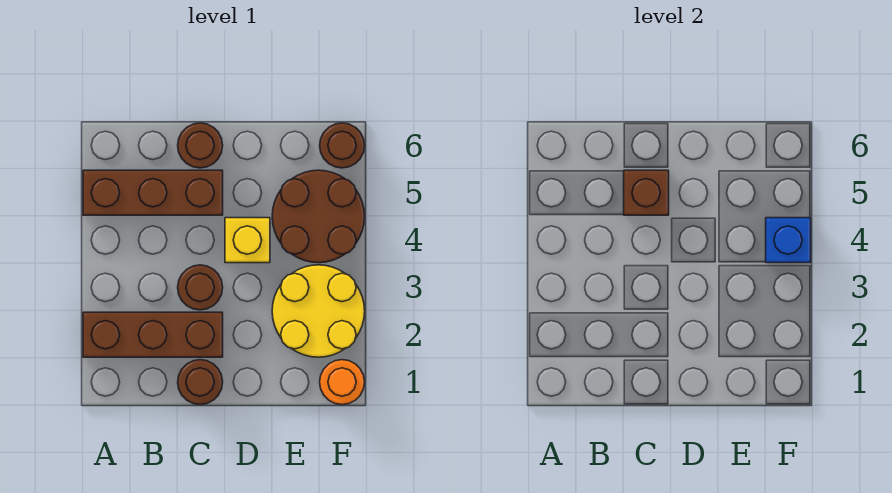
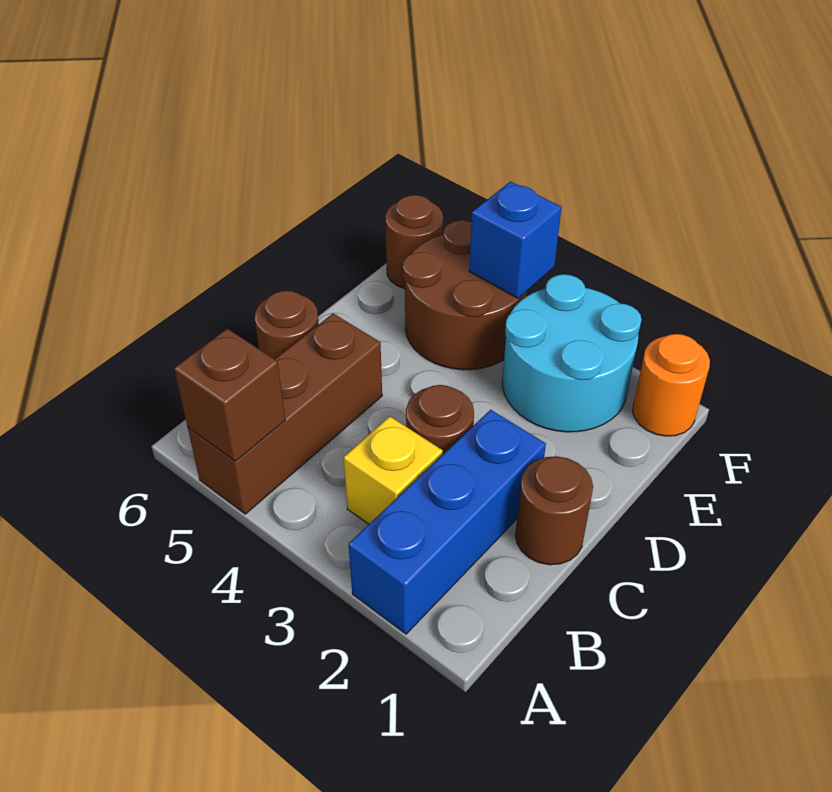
brown 1x3 brick [83,312,223,357] -> blue 1x3 brick [349,410,546,634]
brown 1x1 brick [624,170,669,215] -> brown 1x1 brick moved to [174,329,285,461]
yellow 1x1 brick [225,218,270,263] -> yellow 1x1 brick moved to [344,416,443,524]
yellow 2x2 round brick [272,265,365,357] -> cyan 2x2 round brick [502,274,641,432]

